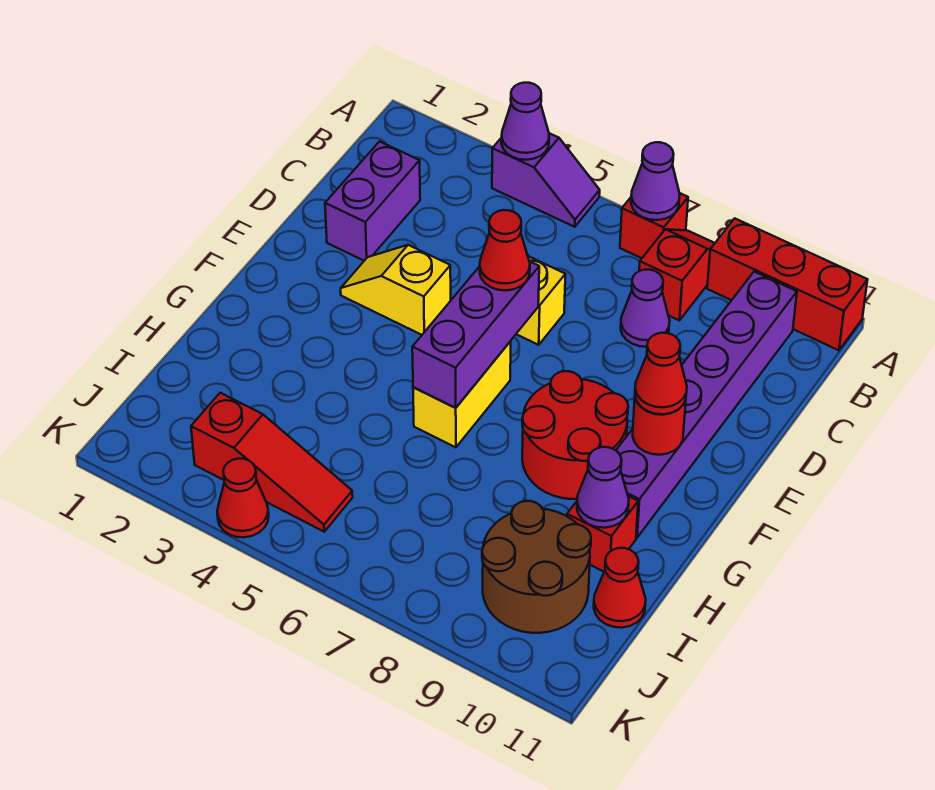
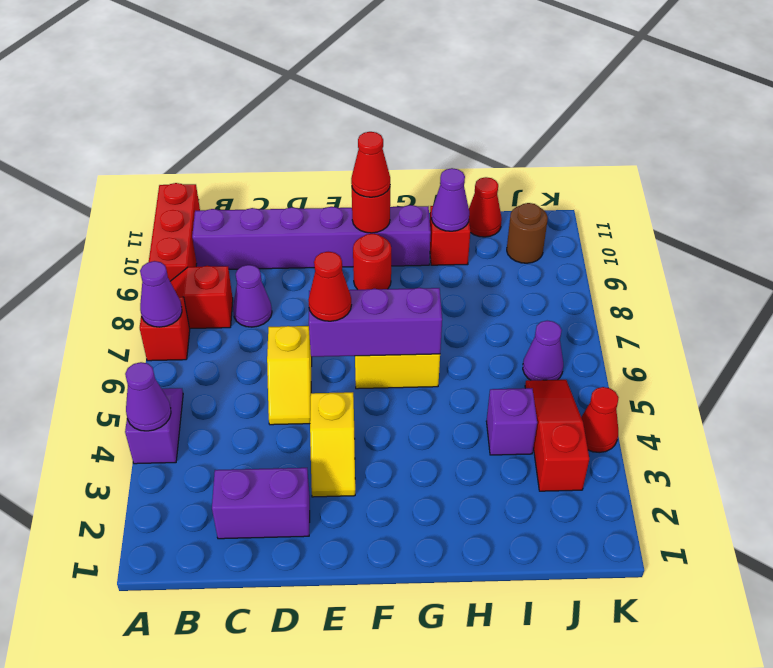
red 2x2 round brick [522,371,628,499] -> red 1x1 round brick [353,233,391,290]
none -> purple 1x1 brick [486,388,537,455]
brown 2x2 round brick [482,501,591,633] -> brown 1x1 round brick [507,203,548,263]
none -> purple 1x1 cone [523,321,563,380]

